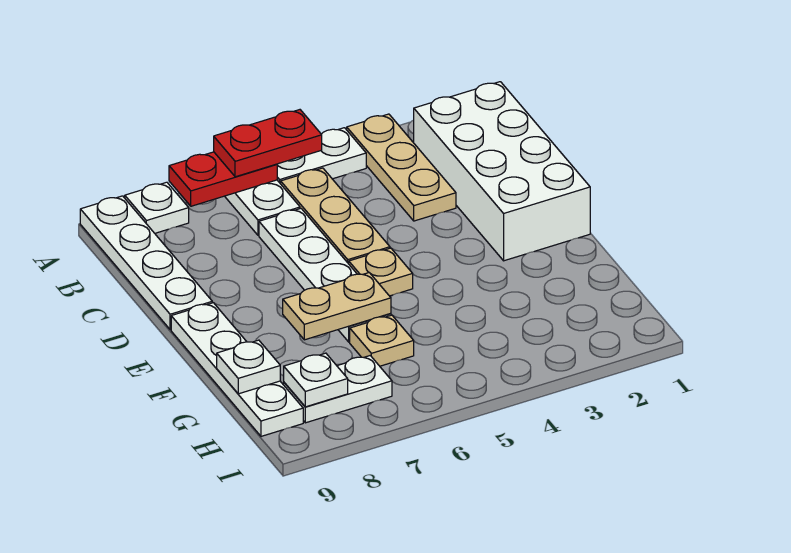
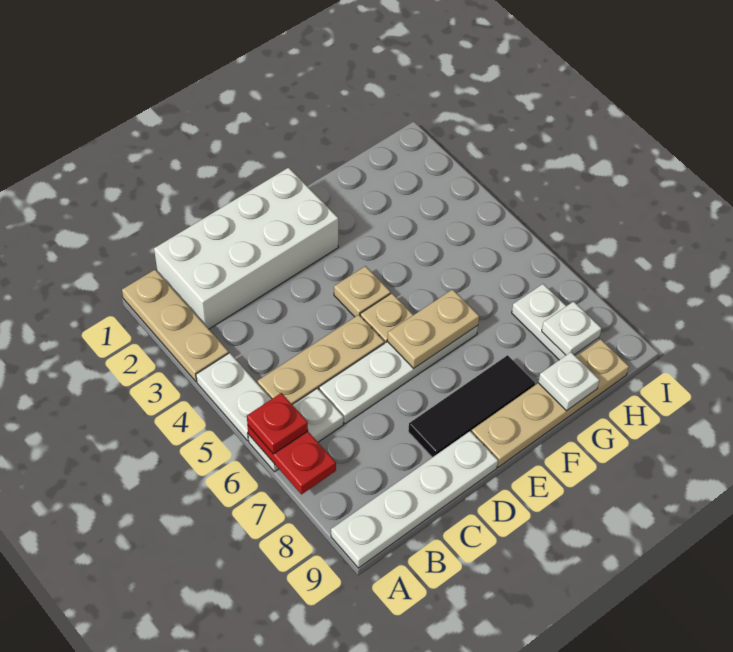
tan 1x3 plate [347,114,456,221] -> tan 1x3 plate turned to [122,270,229,381]
red 1x2 plate [214,110,322,177] -> red 1x1 plate [247,393,308,454]
white 1x1 plate [125,182,189,233] -> none
none -> black 1x3 tile [408,355,535,457]
white 1x4 plate [171,303,303,436] -> tan 1x4 plate [472,339,629,467]
tan 1x2 plate [283,273,391,340] -> tan 1x2 plate turned to [387,289,479,369]
tan 1x1 plate [350,315,414,366] -> tan 1x1 plate moved to [334,266,391,317]

